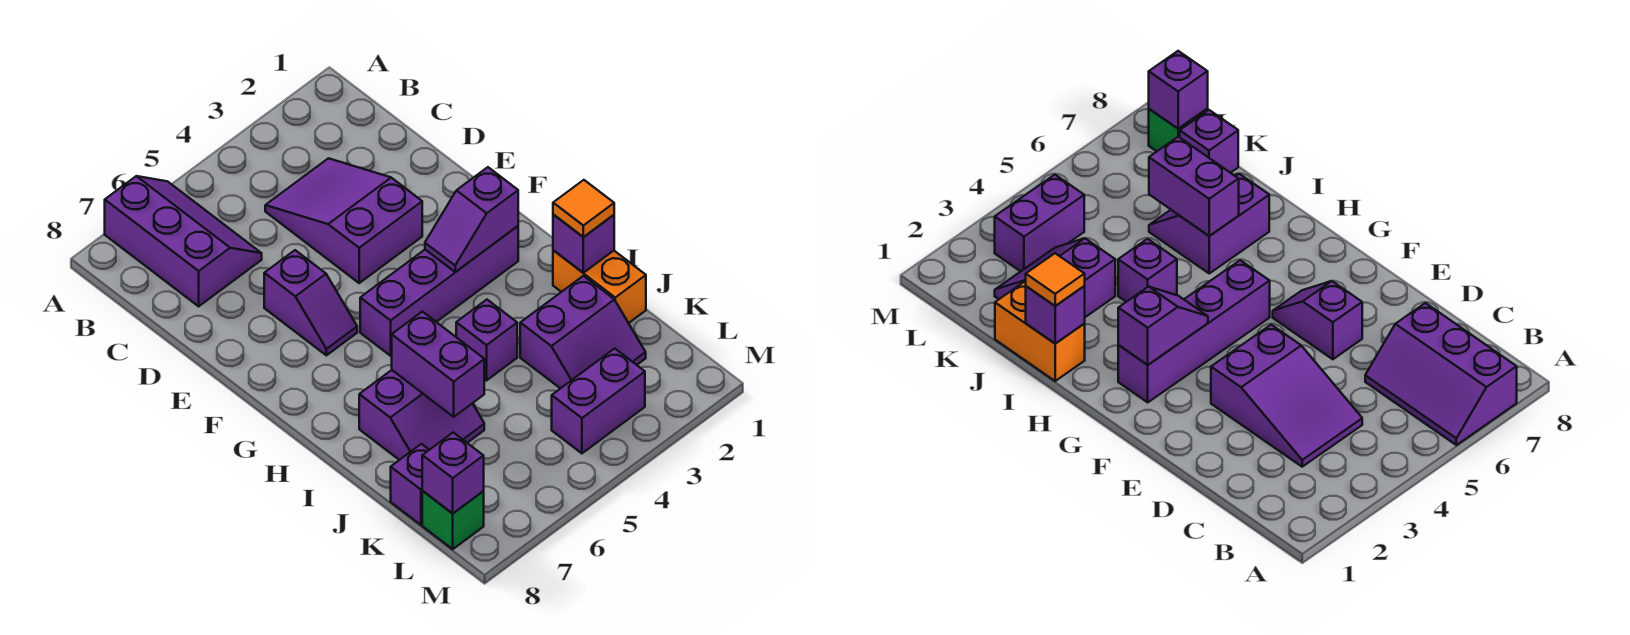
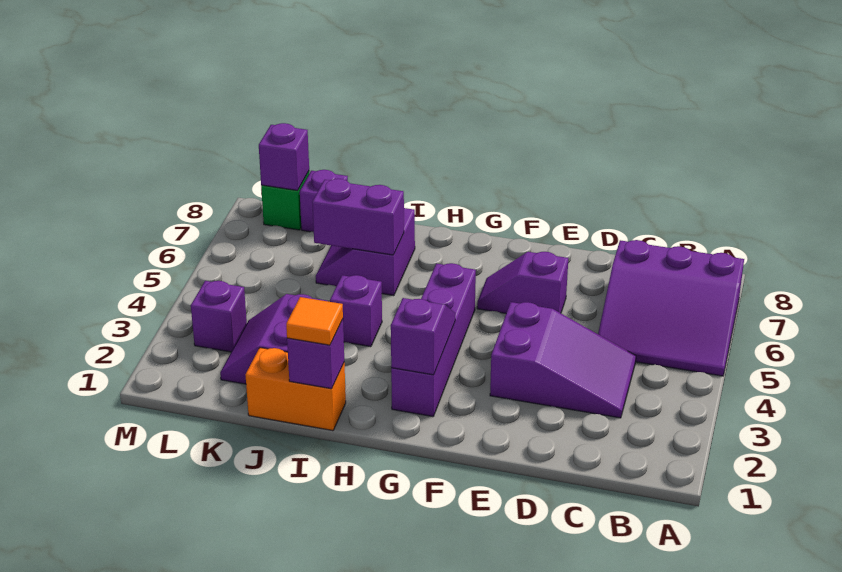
purple 2x3 slope [105,176,262,306] -> purple 3x3 slope [598,240,744,376]
purple 1x2 brick [552,348,645,453] -> purple 1x1 brick [191,281,247,352]

